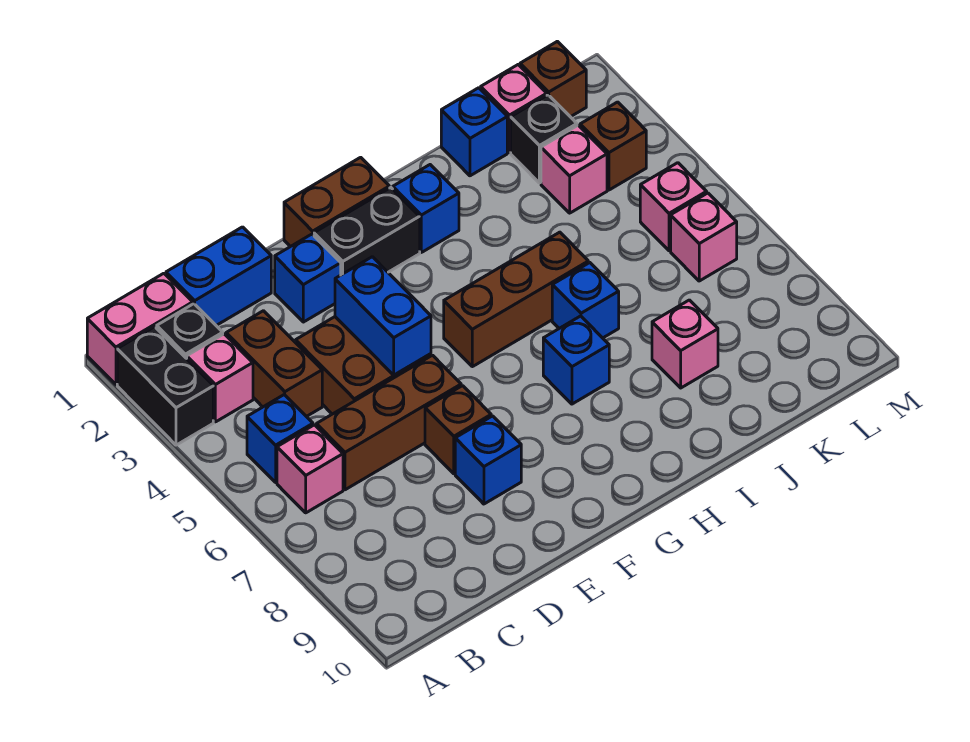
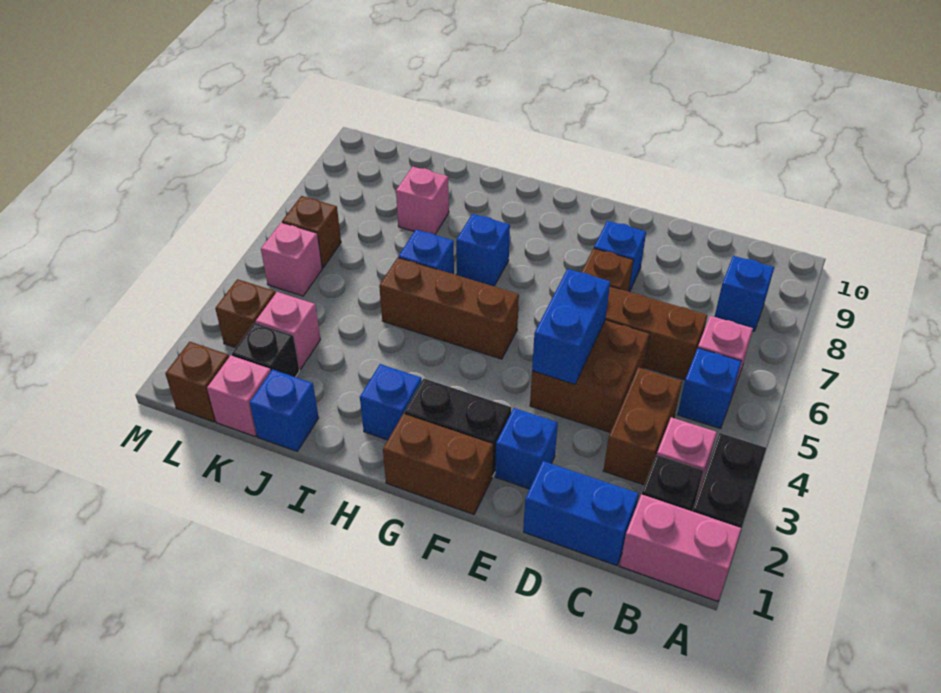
none -> blue 1x1 brick [715,256,774,331]
pink 1x1 brick [671,193,737,281] -> brown 1x1 brick [282,196,341,268]

